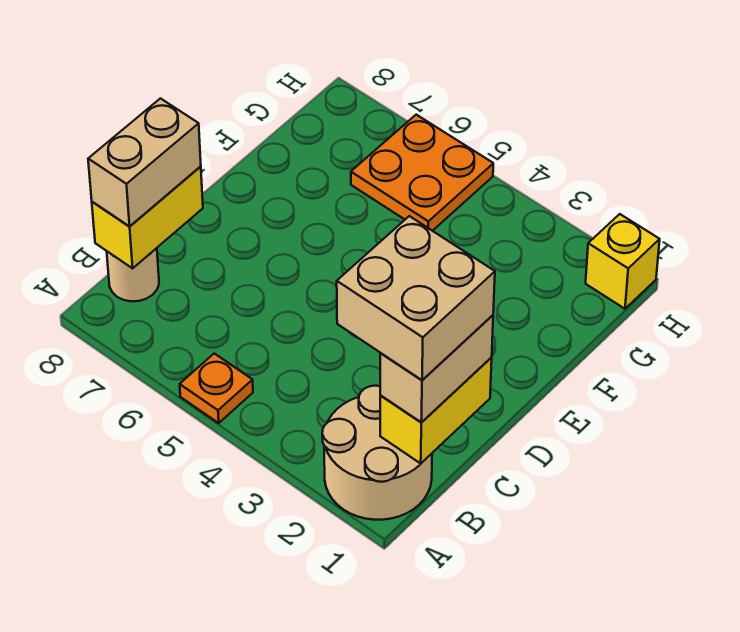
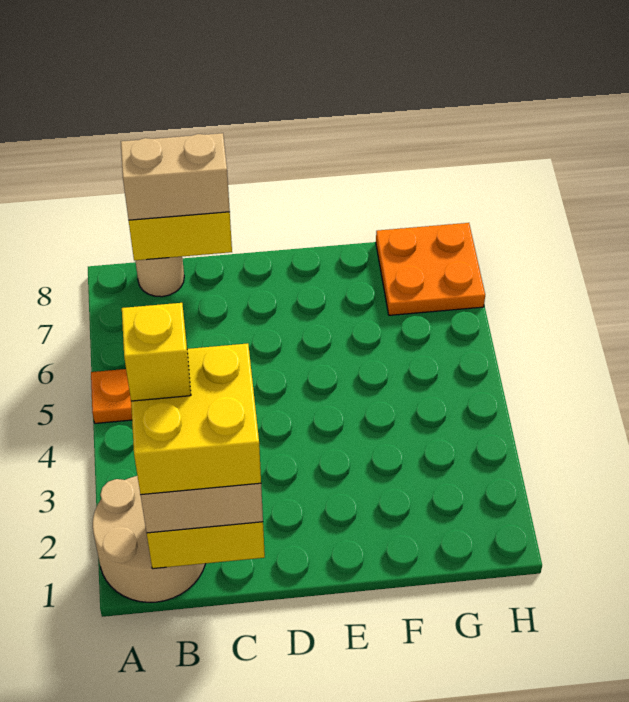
tan 2x2 brick [337,216,495,380] -> yellow 2x2 brick [131,343,261,495]
orange 2x2 plate [351,115,493,231] -> orange 2x2 plate moved to [376,223,485,315]
yellow 1x1 brick [586,214,660,309] -> yellow 1x1 brick moved to [122,303,191,401]

